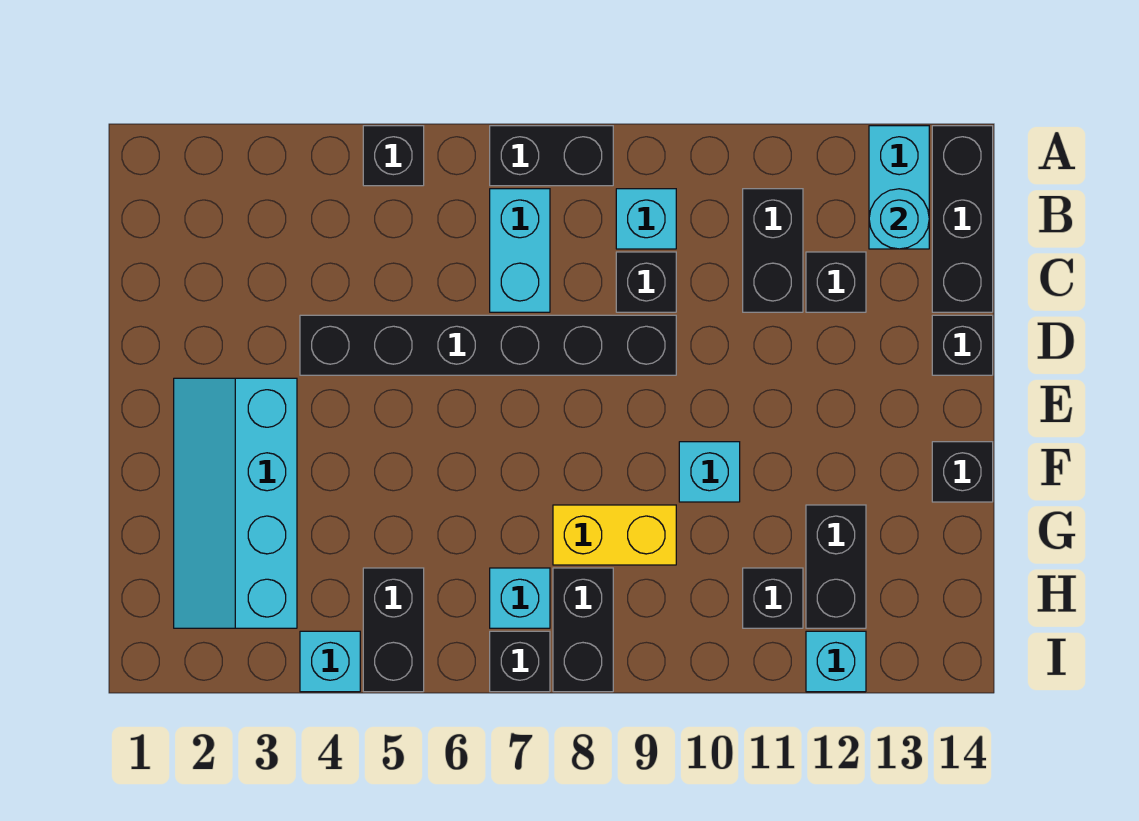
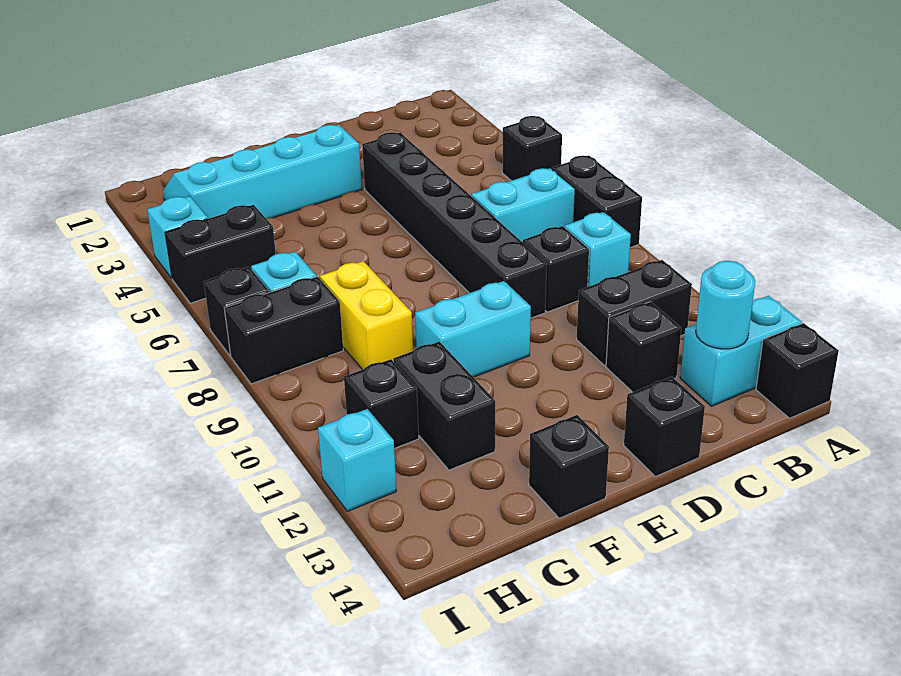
black 1x3 brick [932,126,993,312] -> black 1x1 brick [756,323,839,418]
cyan 1x1 brick [679,442,740,502] -> cyan 1x2 brick [415,281,531,377]
black 1x2 brick [806,505,866,628] -> black 1x2 brick turned to [393,342,495,470]

